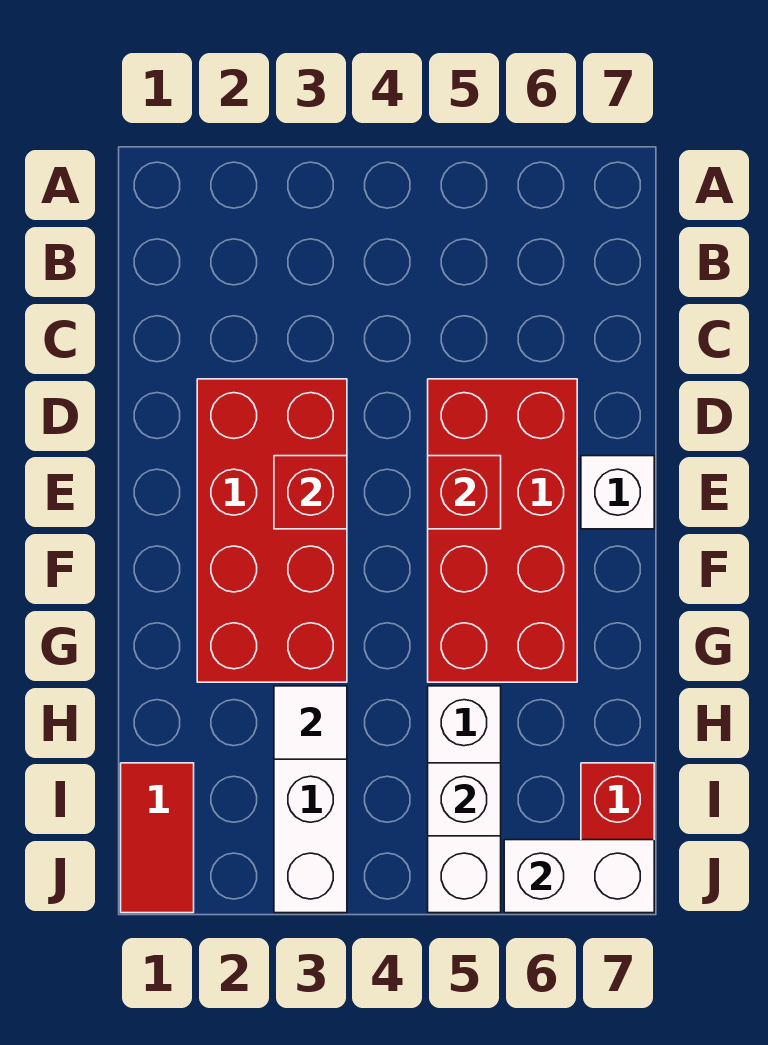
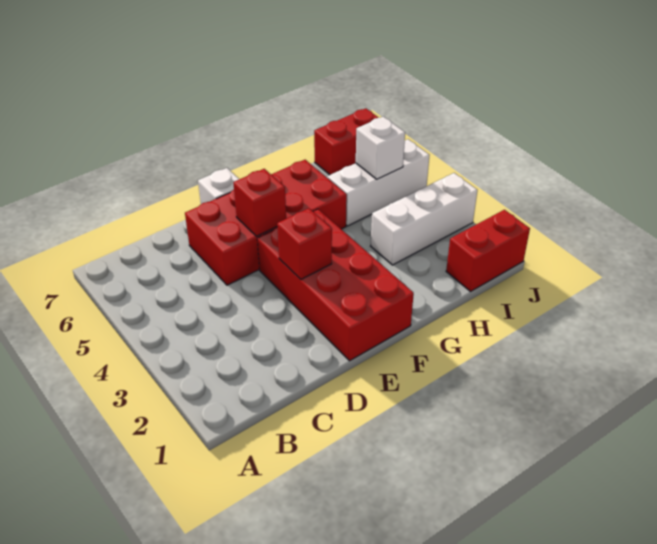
red 2x4 brick [197,379,347,682] -> red 2x4 brick turned to [257,209,414,361]
white 1x1 tile [274,686,347,759] -> none
red 1x2 tile [121,763,194,913] -> red 1x2 brick [446,210,530,291]
white 1x2 brick [504,840,654,913] -> none

